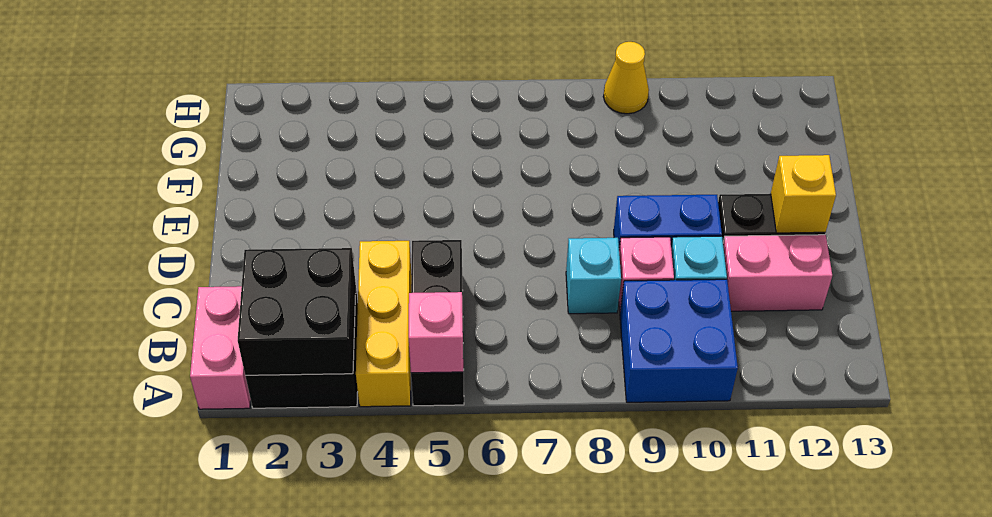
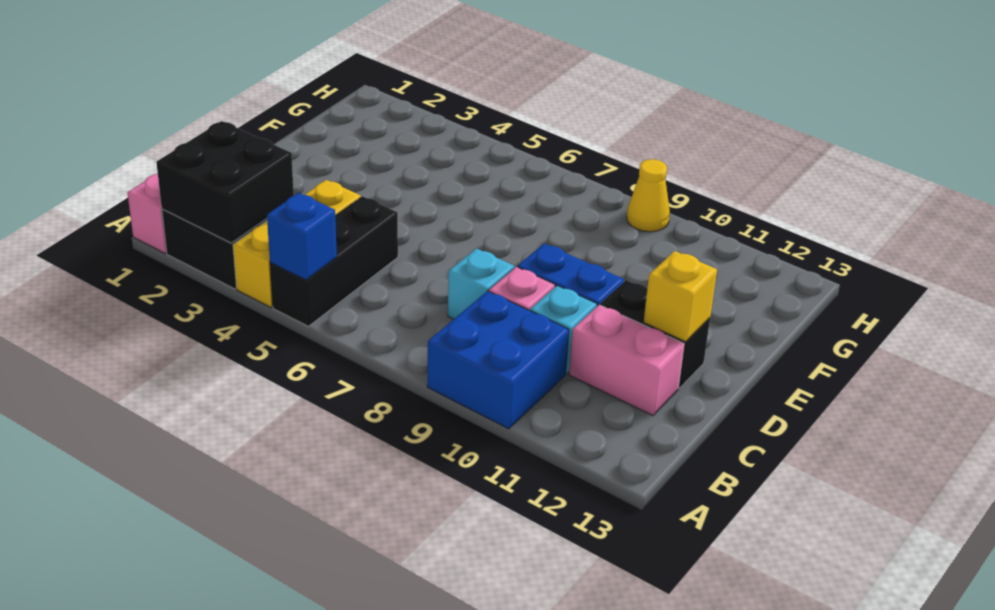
pink 1x1 brick [409,292,463,373] -> blue 1x1 brick [267,193,337,280]

